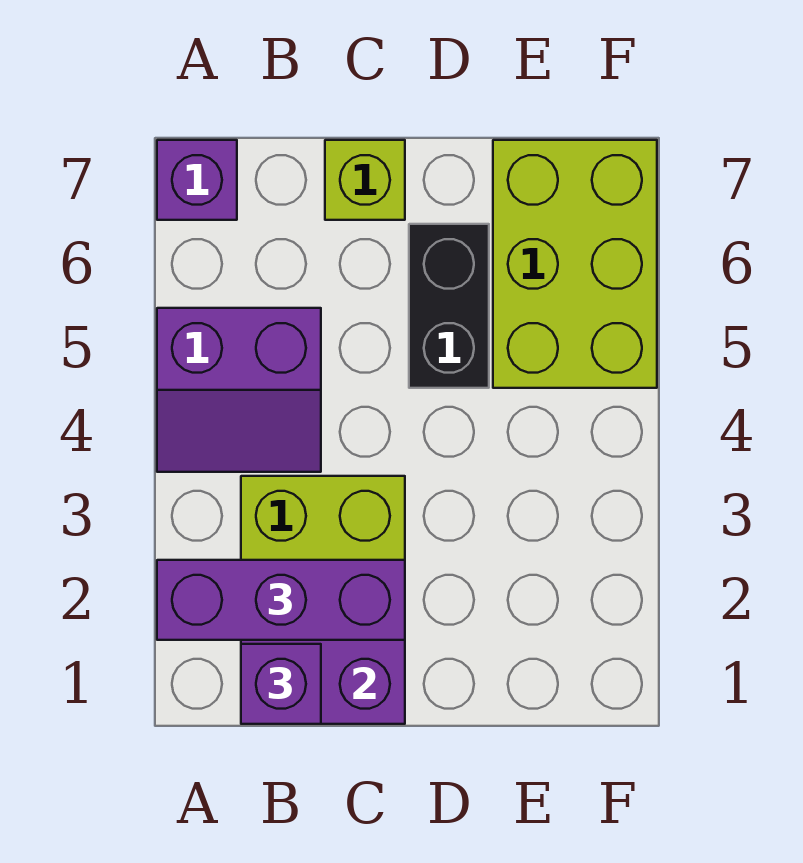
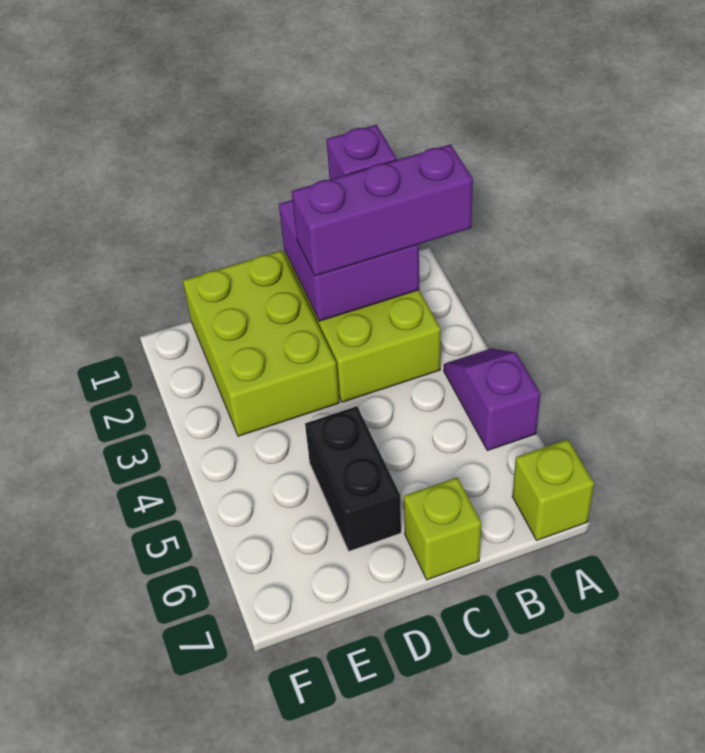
purple 2x2 slope [157,308,321,472] -> purple 1x2 slope [444,348,540,451]
purple 1x1 brick [157,140,237,220] -> lime 1x1 brick [512,439,594,540]
lime 2x3 brick [493,140,657,388] -> lime 2x3 brick moved to [183,251,339,436]

